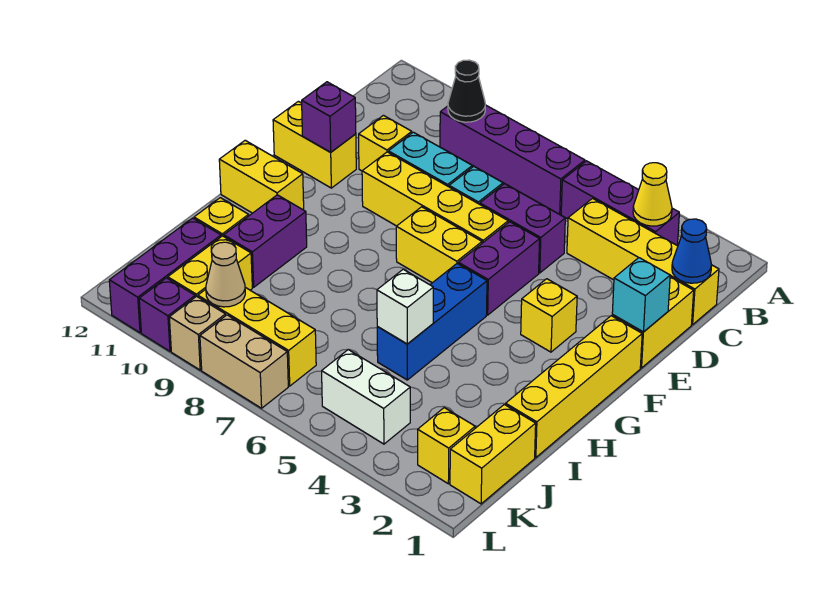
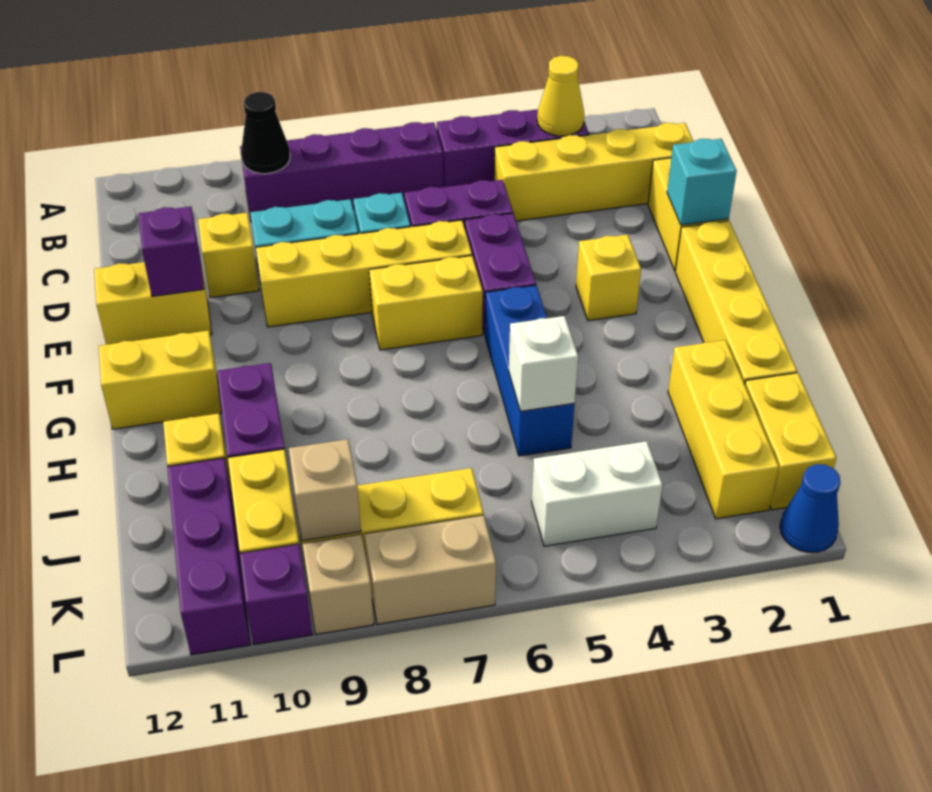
blue 1x1 cone [672,219,712,283] -> blue 1x1 cone moved to [780,464,840,552]
yellow 1x1 brick [418,408,475,484] -> yellow 1x3 brick [668,340,779,519]
tan 1x1 cone [206,242,245,307] -> tan 1x1 brick [289,439,361,541]

